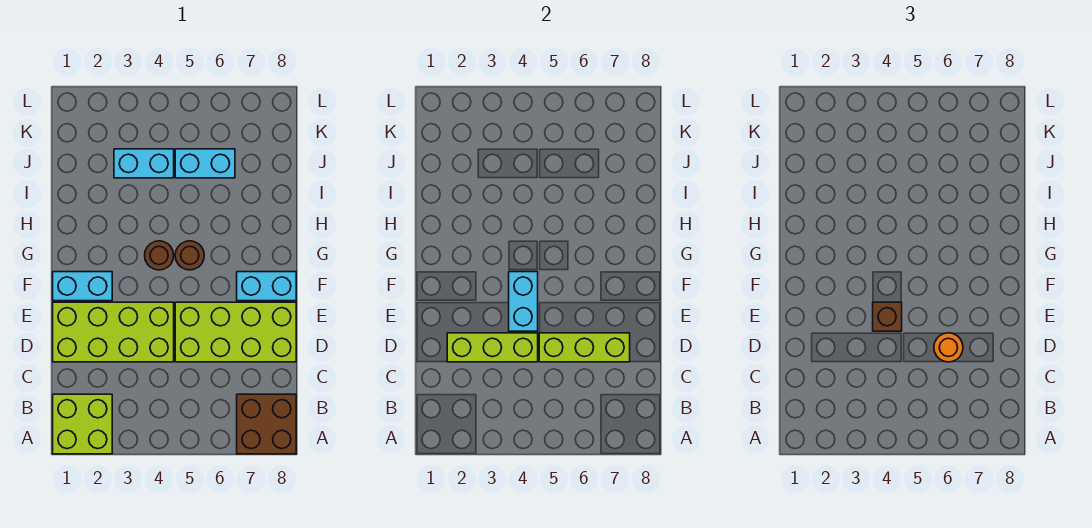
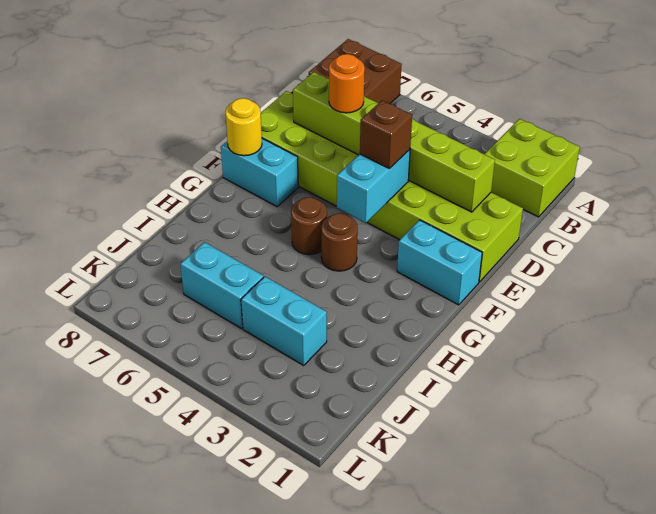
none -> yellow 1x1 round brick [225,98,262,156]

